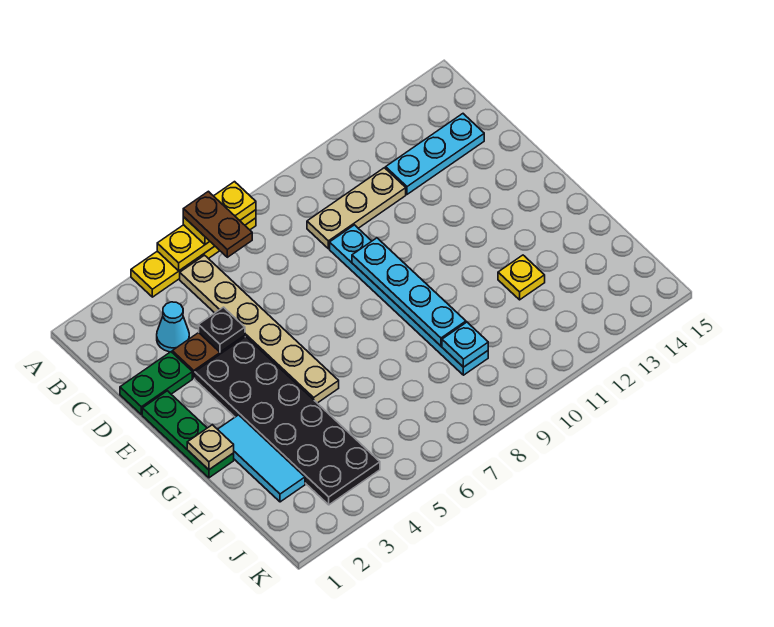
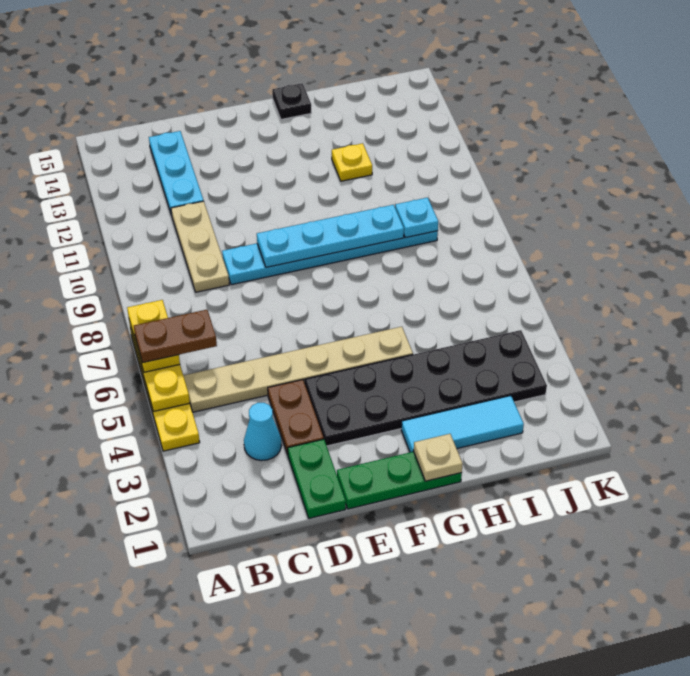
black 1x1 plate [199,307,245,352] -> black 1x1 plate moved to [272,83,311,119]

